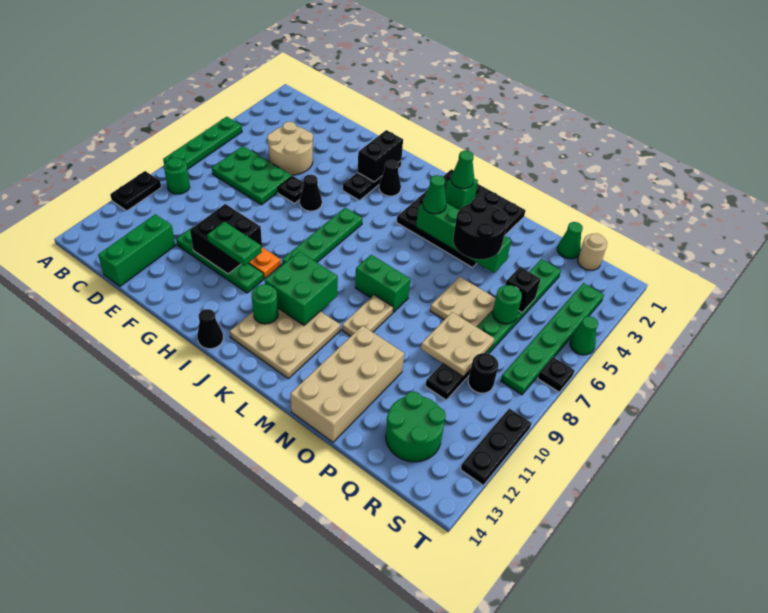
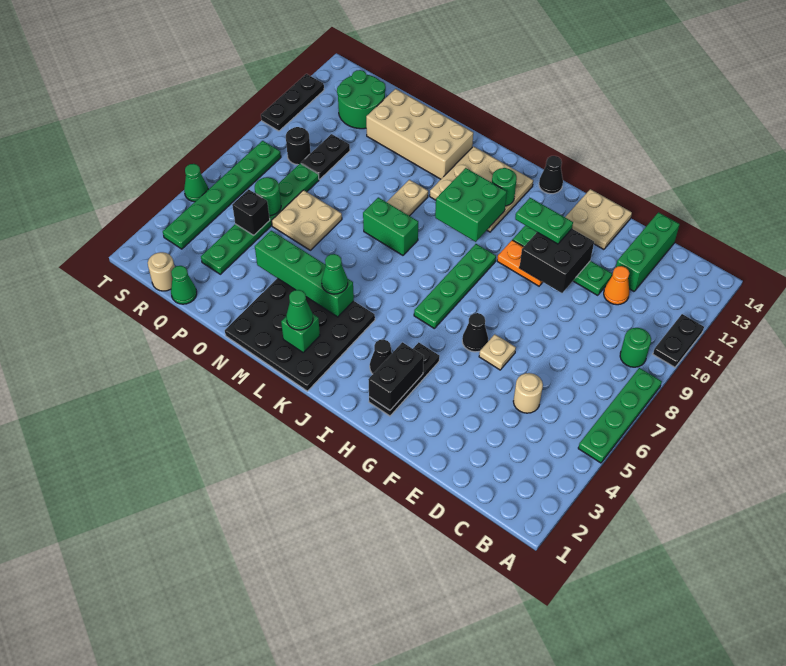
green 2x3 plate [212,146,292,205] -> none
tan 2x2 round brick [267,122,313,175] -> tan 1x1 round brick [513,373,543,413]
none -> orange 1x1 cone [604,266,629,305]
black 1x1 plate [278,176,304,203] -> tan 1x1 plate [479,334,516,370]
black 2x2 round brick [453,198,508,259] -> none
tan 2x4 brick [290,326,404,442] -> tan 2x4 brick turned to [366,89,473,179]
tan 2x2 plate [421,312,494,376] -> tan 2x2 plate moved to [565,189,632,249]
black 1x1 plate [538,357,575,392] -> none

